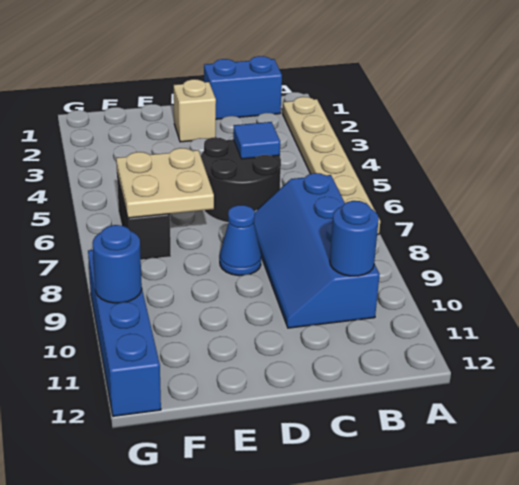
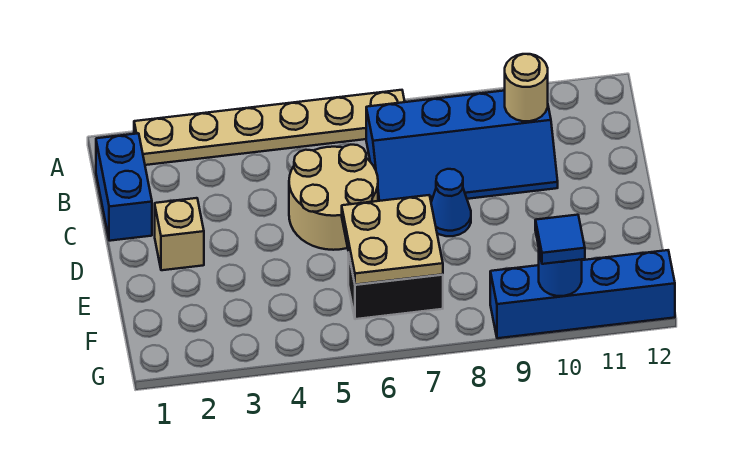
blue 1x1 round brick [330,201,379,276] -> tan 1x1 round brick [505,54,548,121]
black 2x2 round brick [201,137,281,223] -> tan 2x2 round brick [289,145,378,250]
blue 1x1 tile [233,122,280,159] -> blue 1x1 tile moved to [535,215,585,264]

